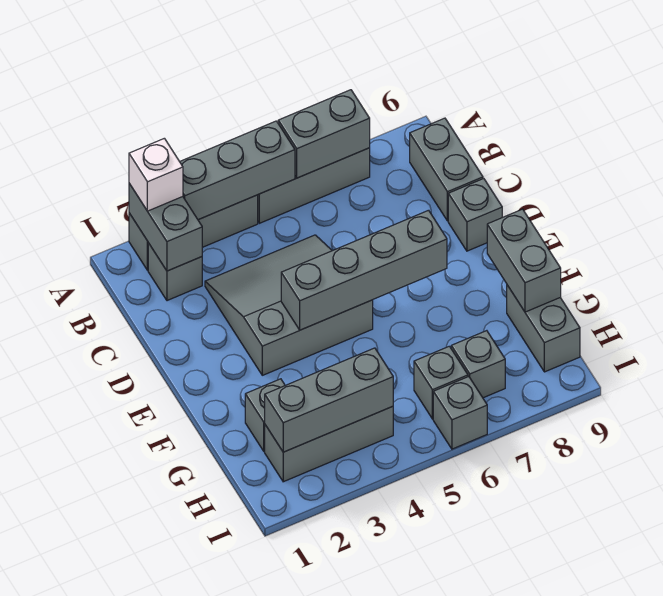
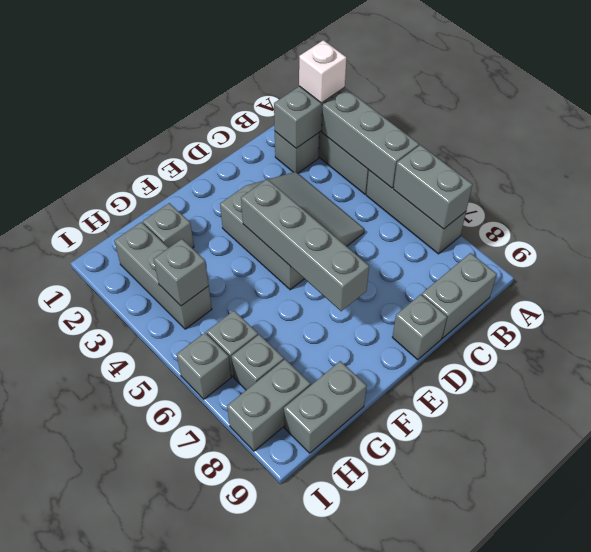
grey 1x2 brick [487,209,561,312] -> grey 1x2 brick moved to [227,359,311,451]
grey 1x3 brick [265,348,393,452] -> grey 1x1 brick [154,239,209,306]

